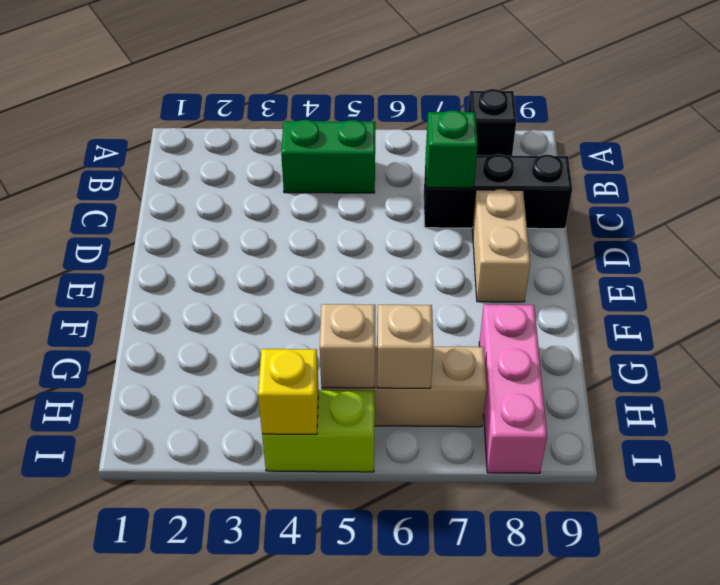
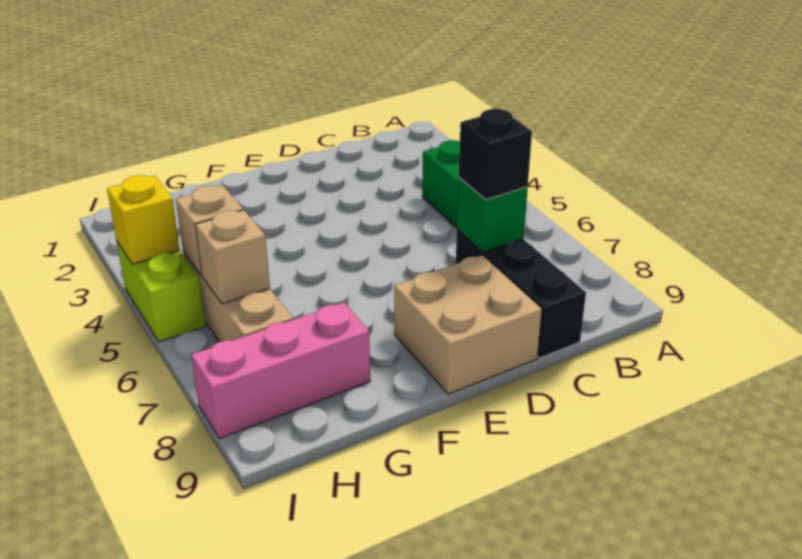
black 1x1 brick [468,89,516,156] -> black 1x1 brick moved to [459,109,532,200]
tan 1x2 brick [472,189,530,302] -> tan 2x2 brick [394,255,542,394]

